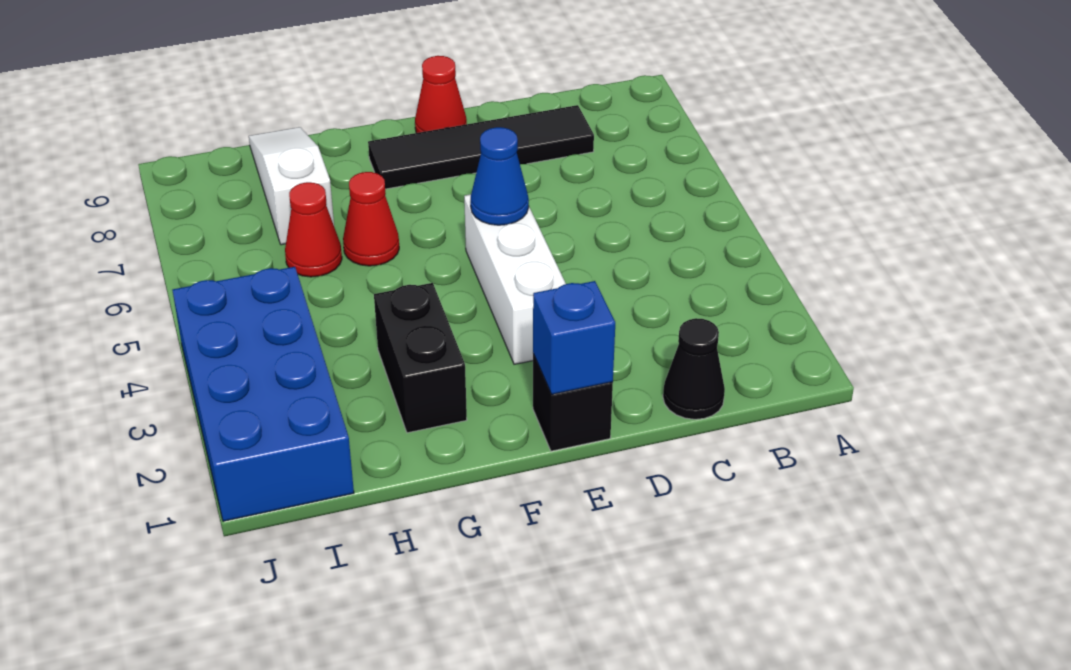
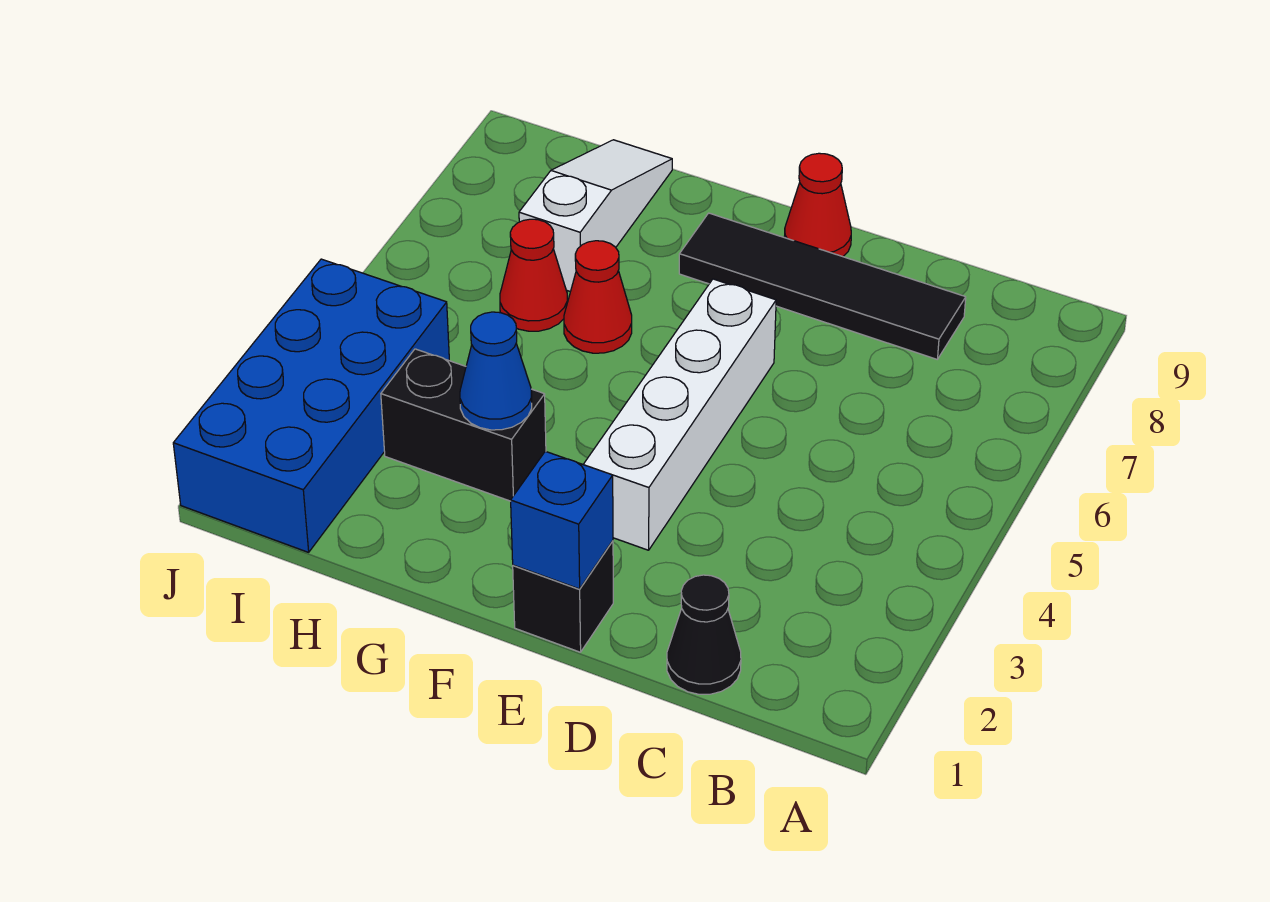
white 1x3 brick [464,194,566,364] -> white 1x4 brick [583,279,776,550]
blue 1x1 cone [471,127,529,225] -> blue 1x1 cone moved to [460,312,532,430]
black 1x2 brick [374,283,467,433] -> black 1x2 brick turned to [381,349,546,501]

